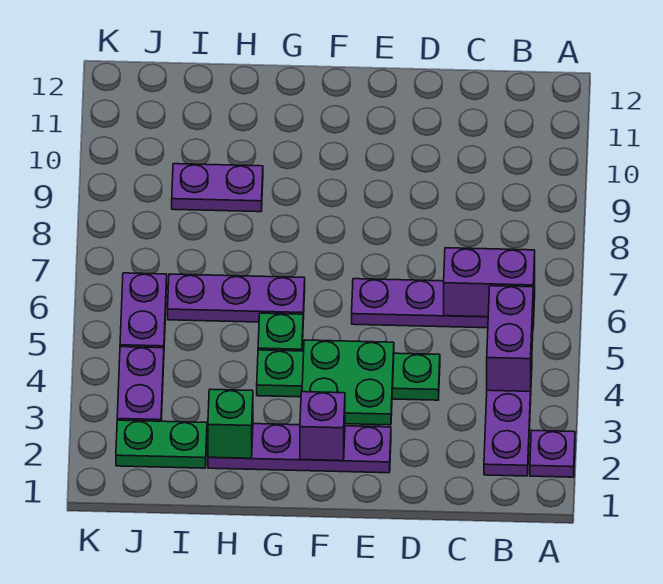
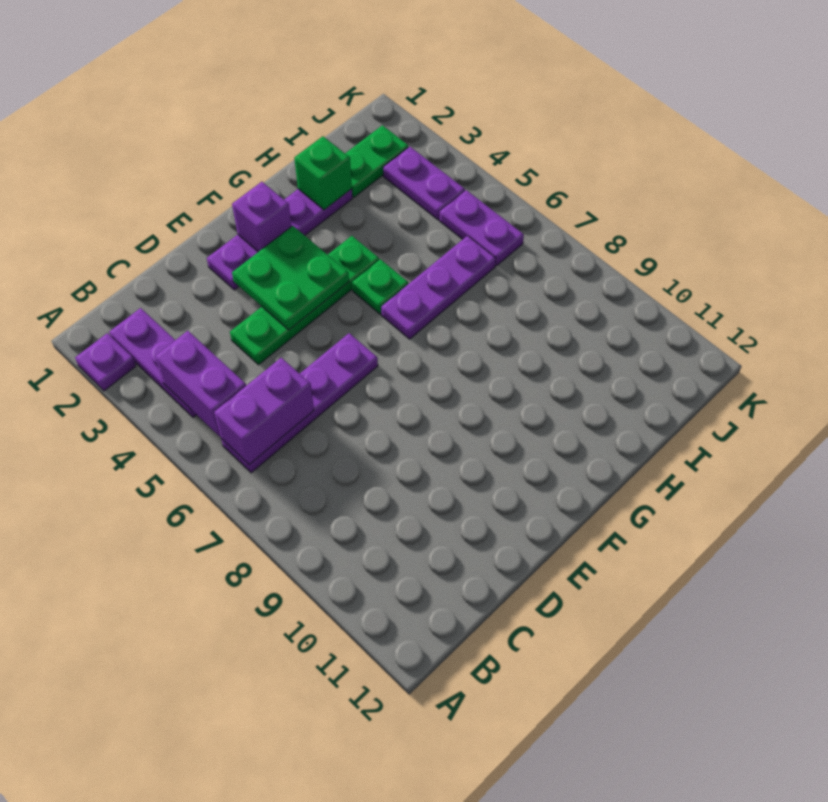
purple 1x2 plate [172,164,263,212] -> none

